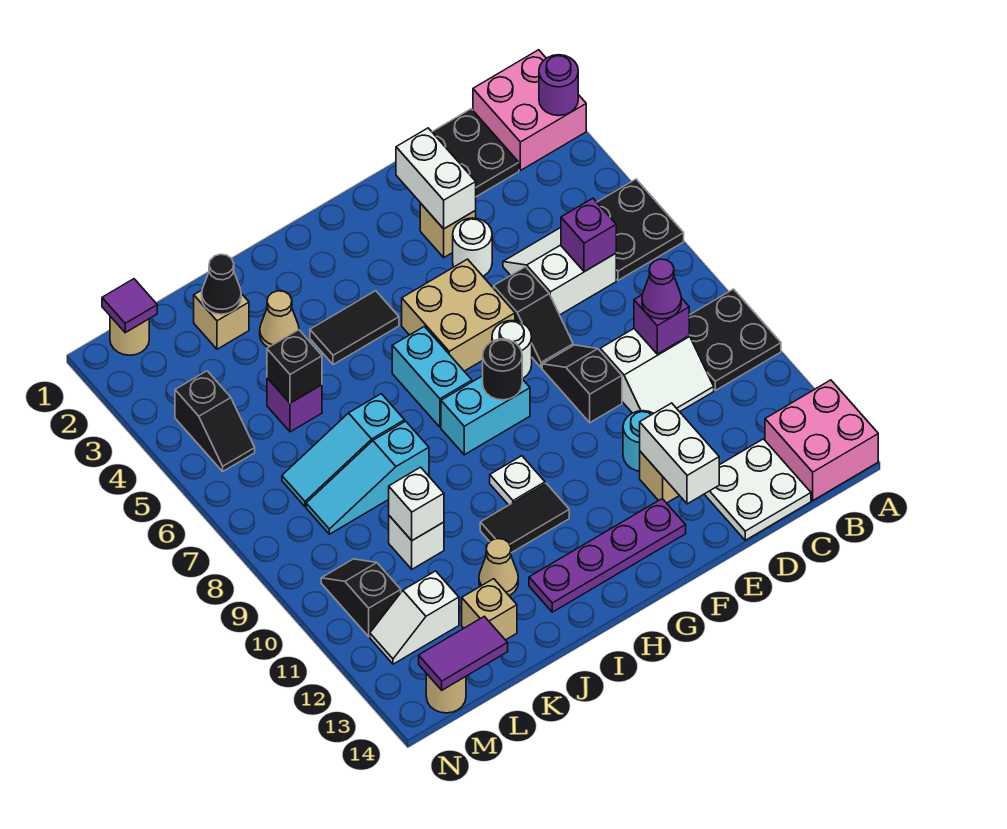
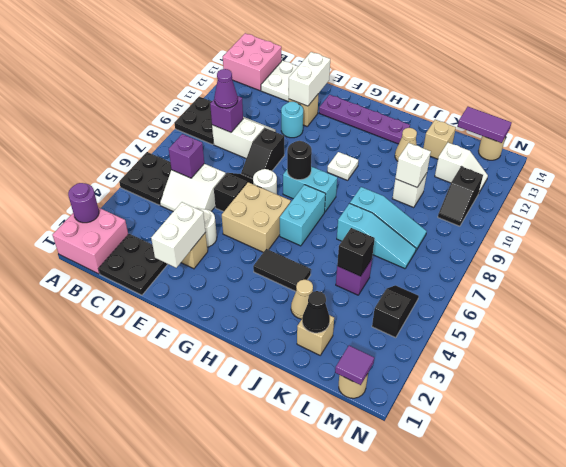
black 1x2 tile [480,483,569,553] -> none

